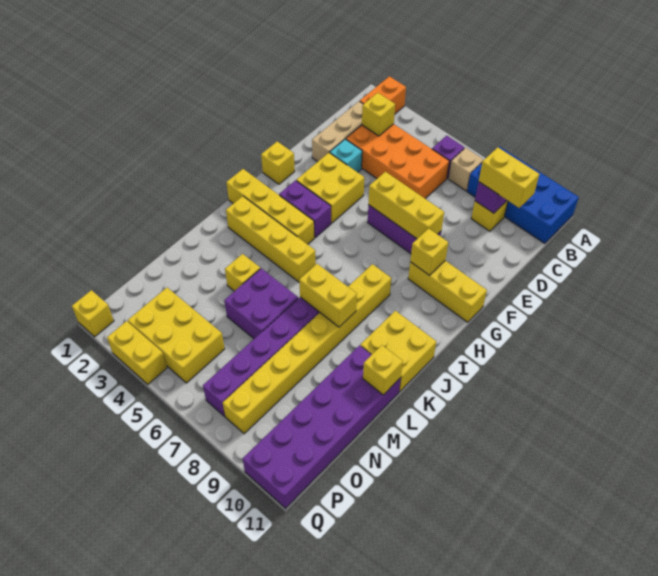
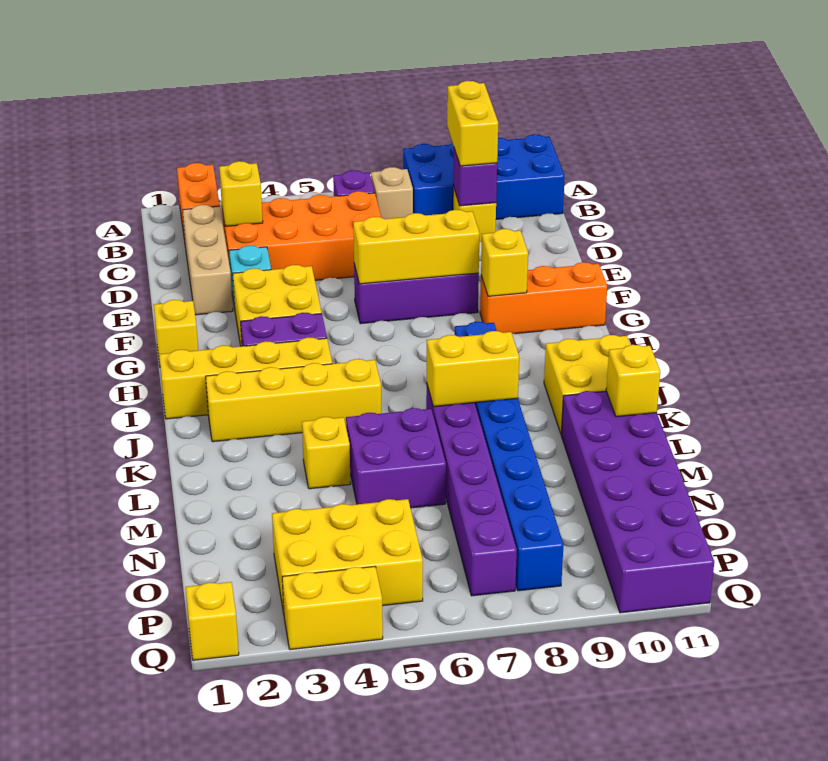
yellow 1x2 brick [479,147,539,208] -> yellow 1x2 brick turned to [447,81,498,166]
yellow 1x3 brick [408,261,487,322] -> orange 1x3 brick [480,262,607,334]
yellow 1x8 brick [223,264,391,434] -> blue 1x8 brick [455,322,563,591]

